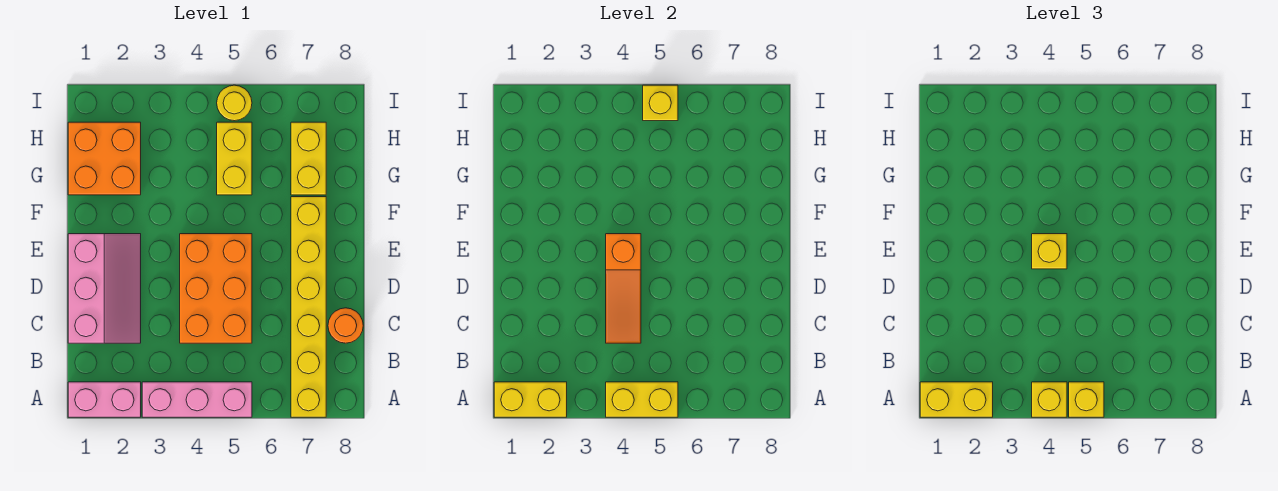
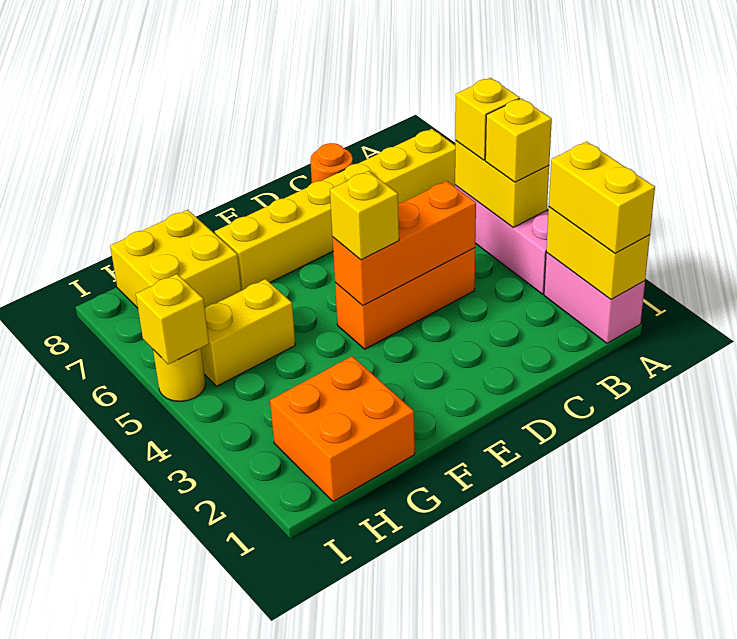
pink 2x3 slope [68,234,141,343] -> none
orange 2x3 brick [180,234,252,343] -> orange 1x3 brick [335,248,475,349]
orange 1x3 slope [606,234,641,343] -> orange 1x3 brick [332,181,476,306]
yellow 1x2 brick [291,122,326,195] -> yellow 2x2 brick [110,210,241,308]

